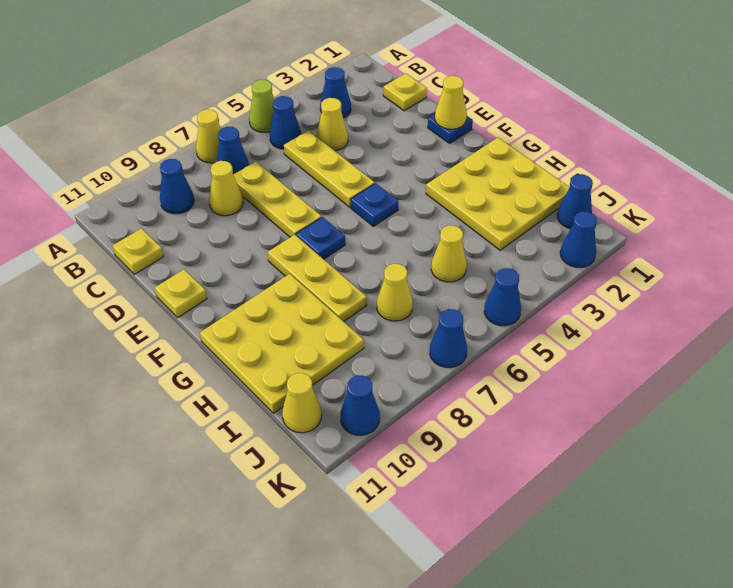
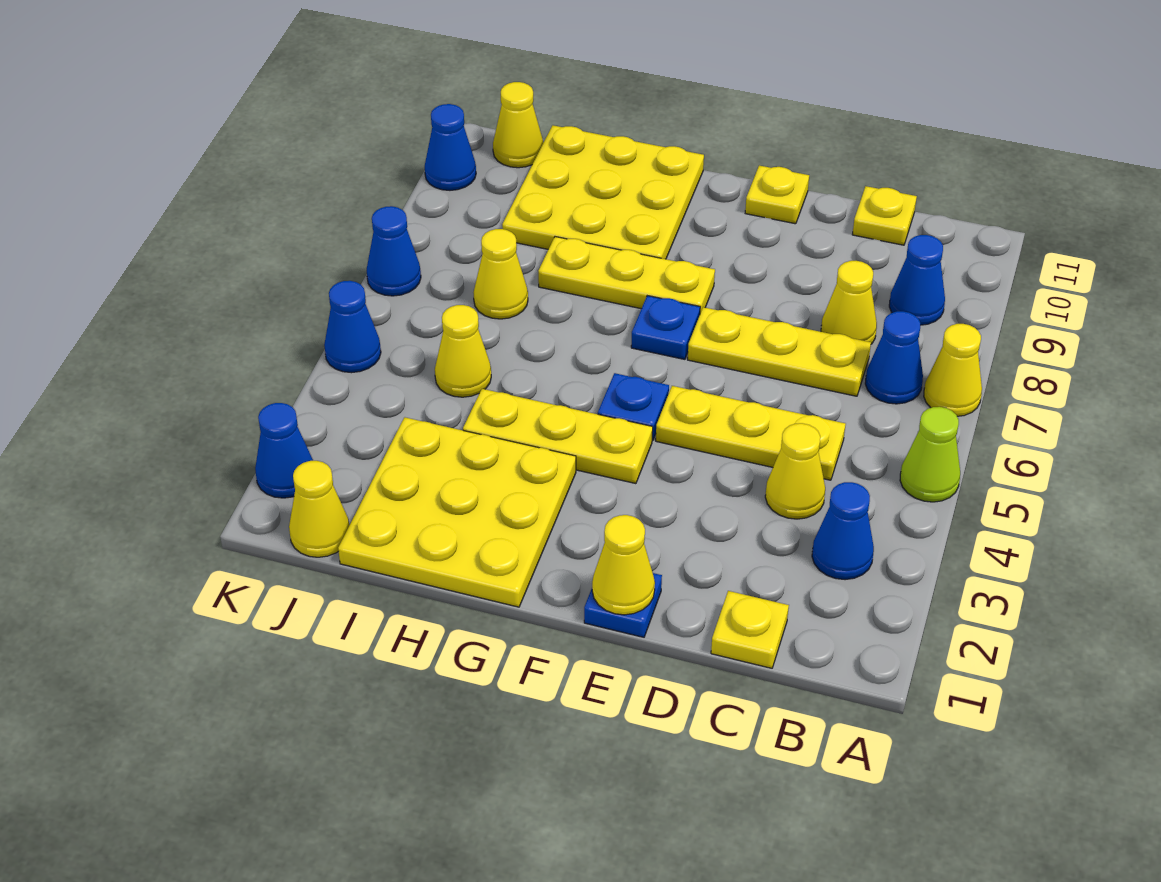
blue 1x1 cone [270,96,301,149] -> none
none -> yellow 1x3 plate [463,389,653,484]
blue 1x1 cone [557,174,593,229] -> yellow 1x1 cone [289,461,349,557]

